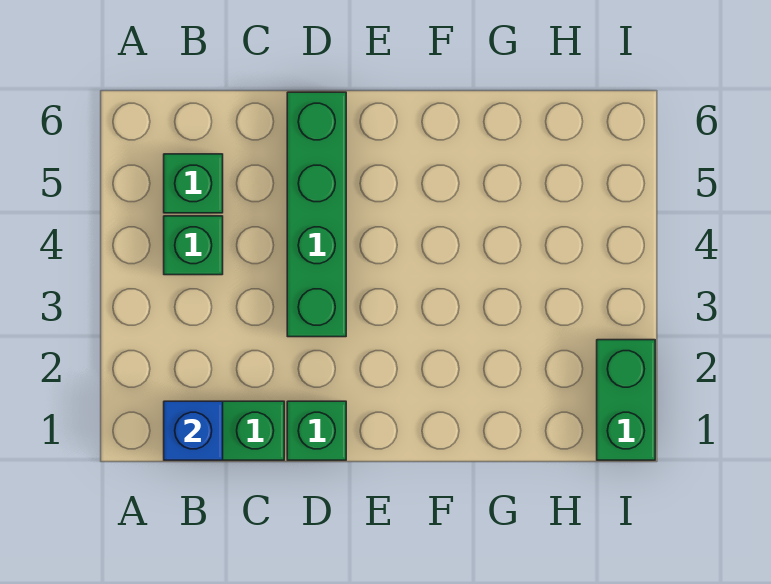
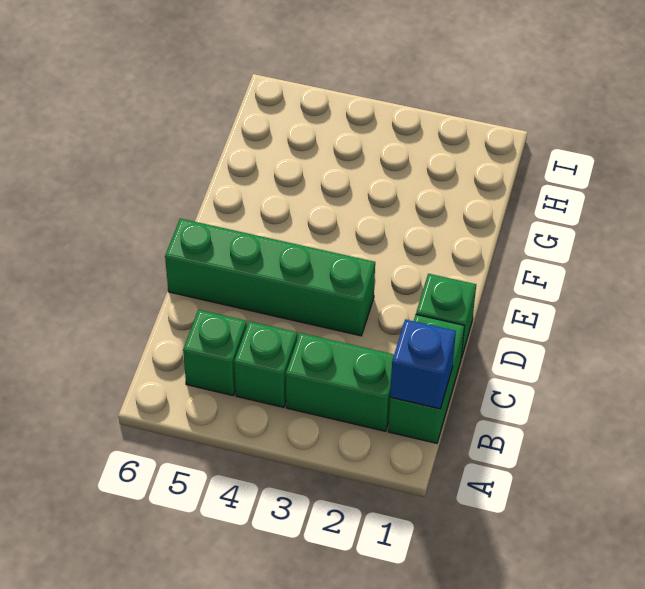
green 1x2 brick [597,340,655,460] -> green 1x2 brick moved to [286,333,394,431]

